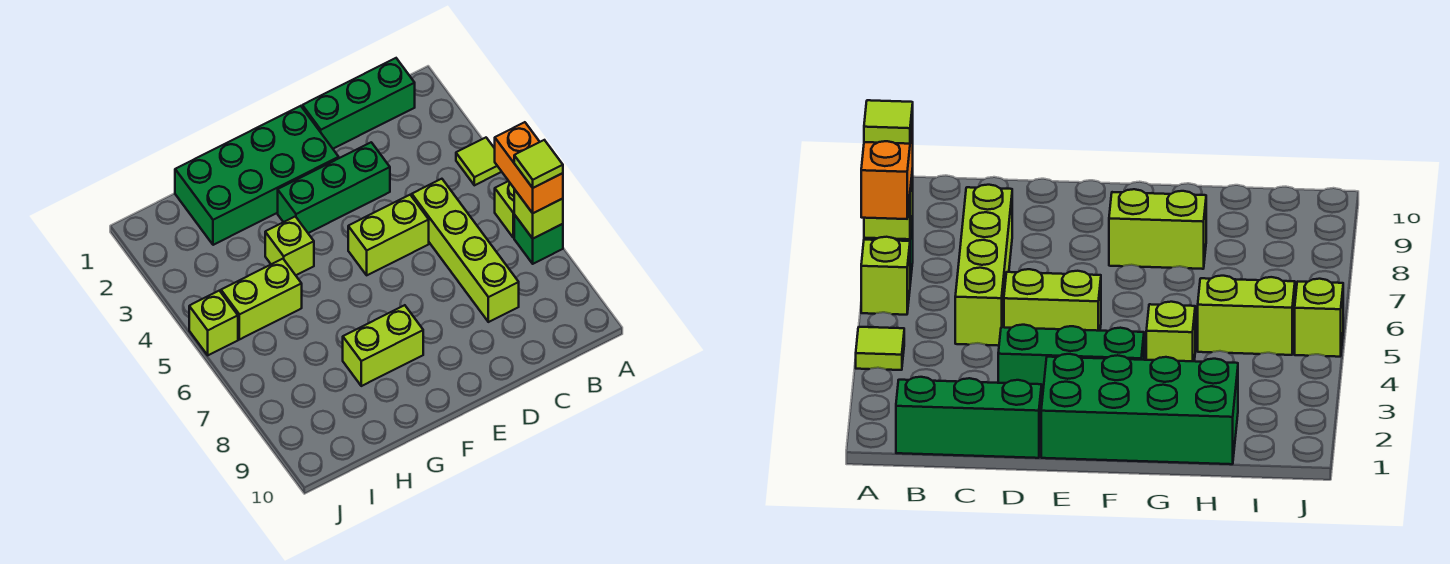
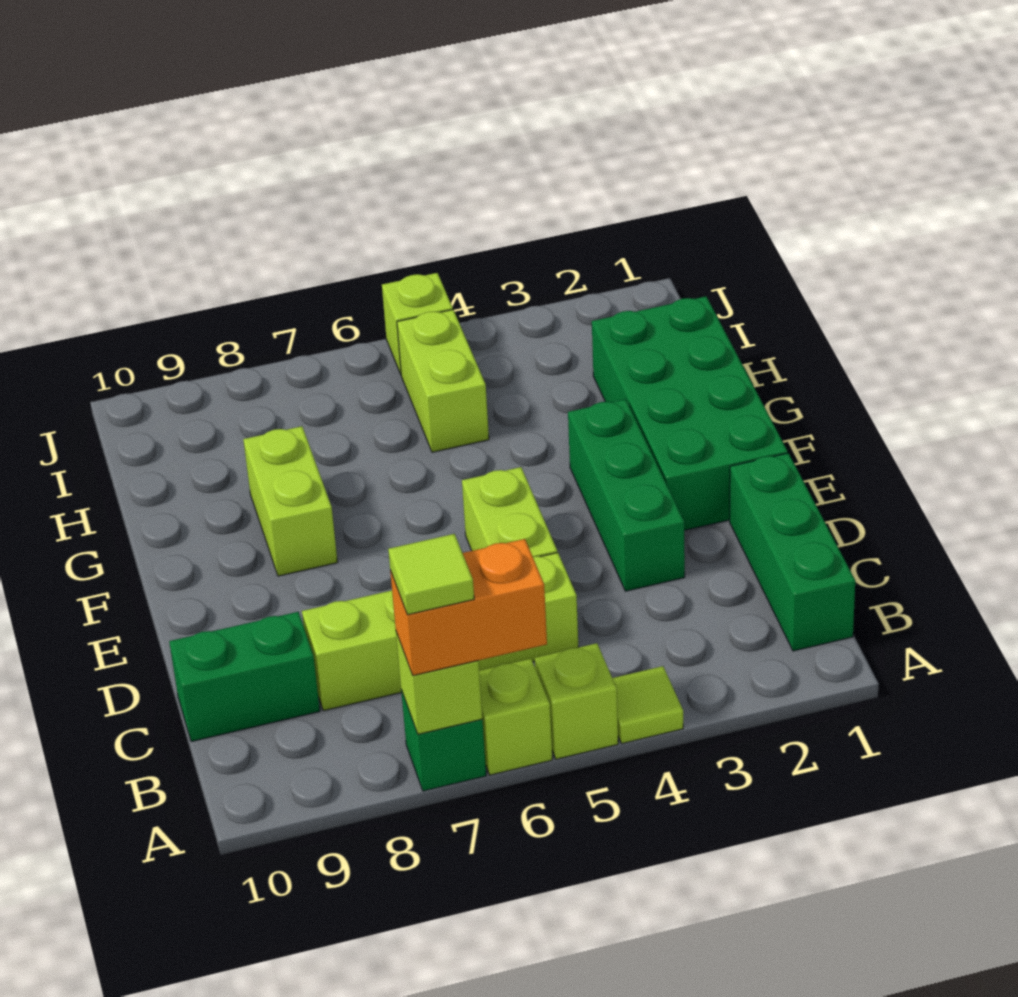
none -> green 1x2 brick [169,612,320,742]
lime 1x1 brick [265,216,314,275] -> lime 1x1 brick moved to [535,643,618,759]

